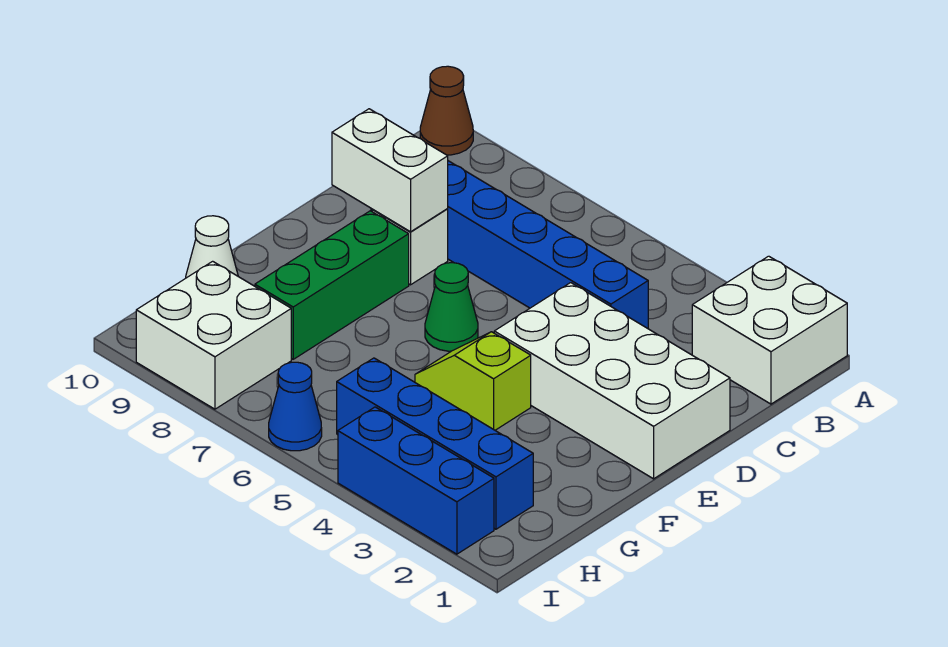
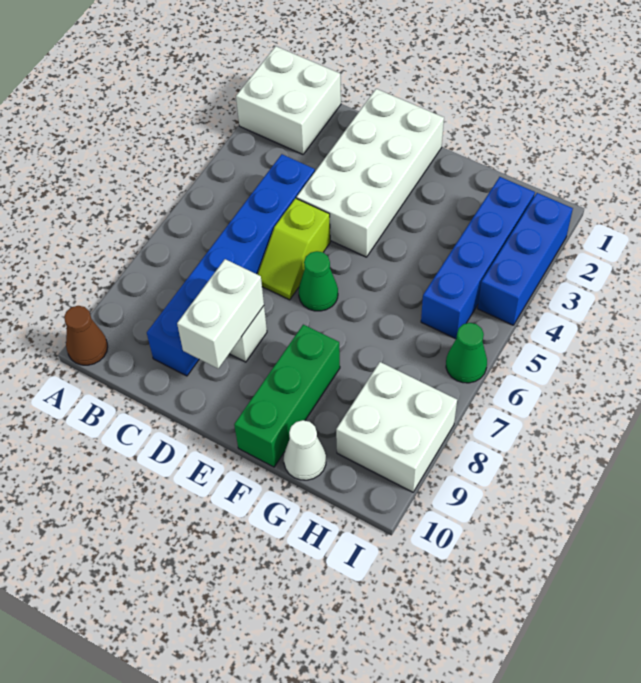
green 1x3 brick [255,211,409,359] -> green 1x3 brick turned to [234,325,340,467]
lime 1x2 slope [415,332,531,430] -> lime 1x2 slope moved to [257,198,330,300]
blue 1x1 cone [269,362,322,451] -> green 1x1 cone [446,323,487,383]

